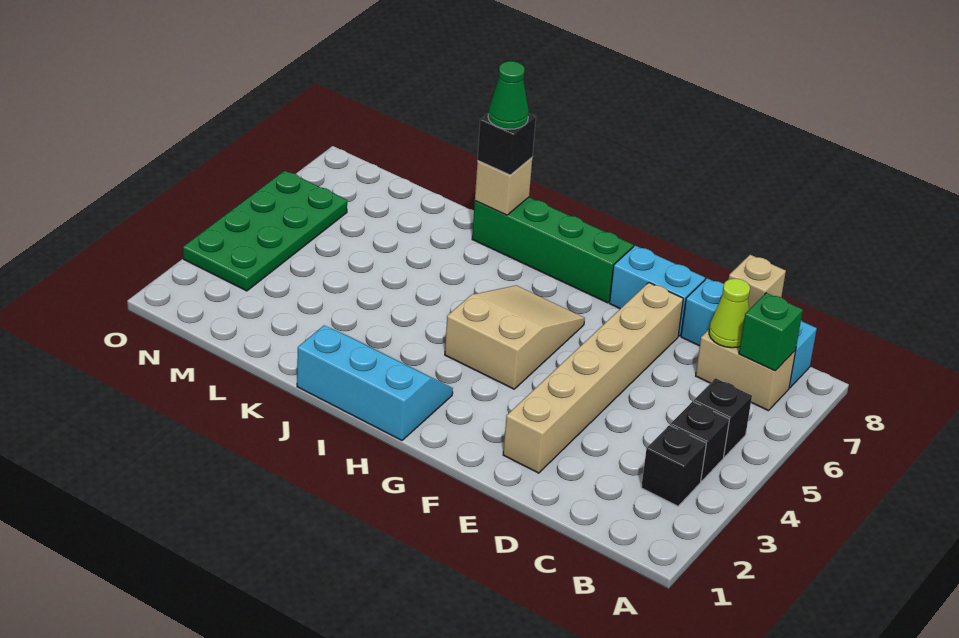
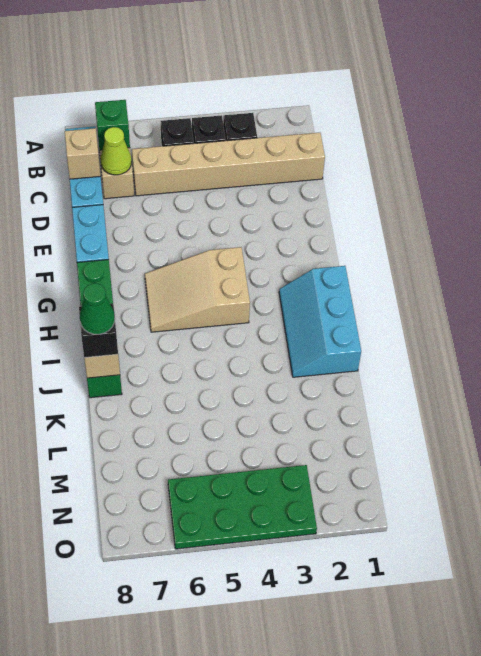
tan 1x6 brick [503,283,683,473] -> tan 1x6 brick moved to [132,133,325,196]

